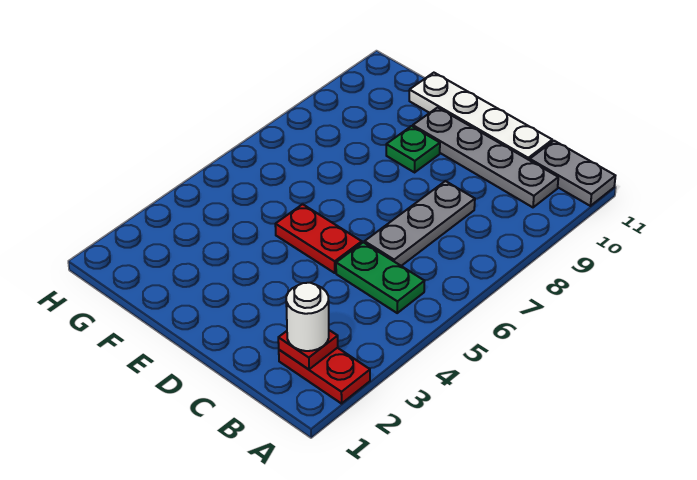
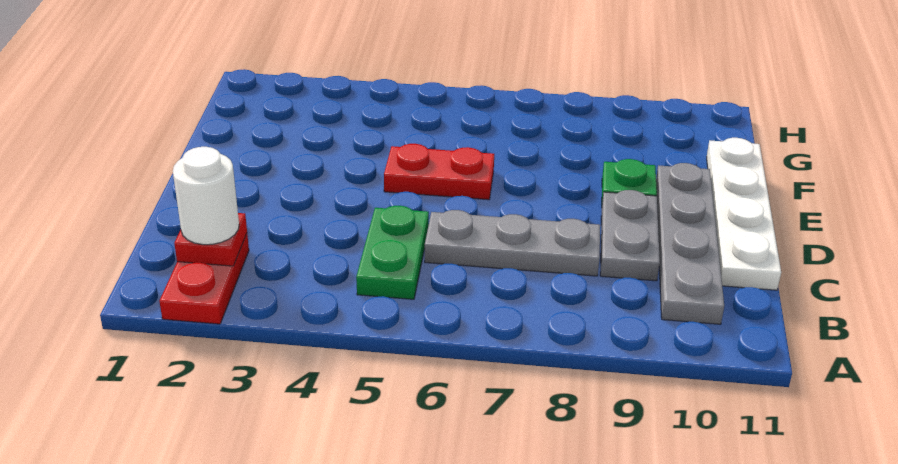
grey 1x2 plate [530,141,615,206] -> grey 1x2 plate moved to [600,190,660,281]
red 1x2 plate [275,204,362,273] -> red 1x2 plate turned to [384,144,494,200]

